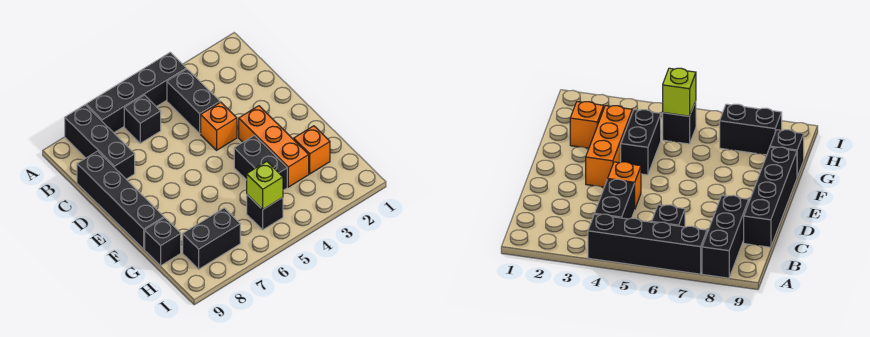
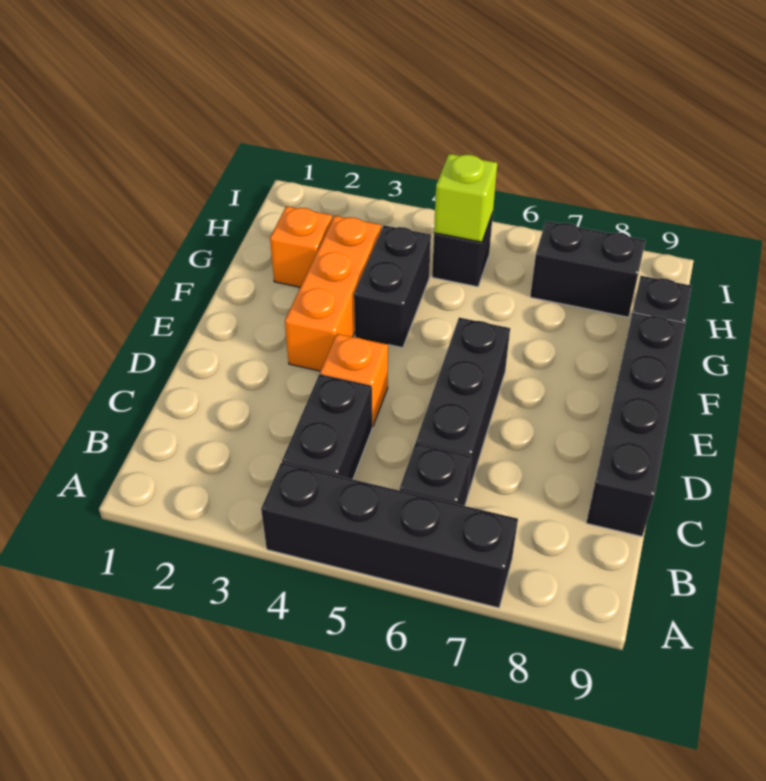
black 1x3 brick [65,105,135,179] -> black 1x3 brick moved to [416,318,510,494]

